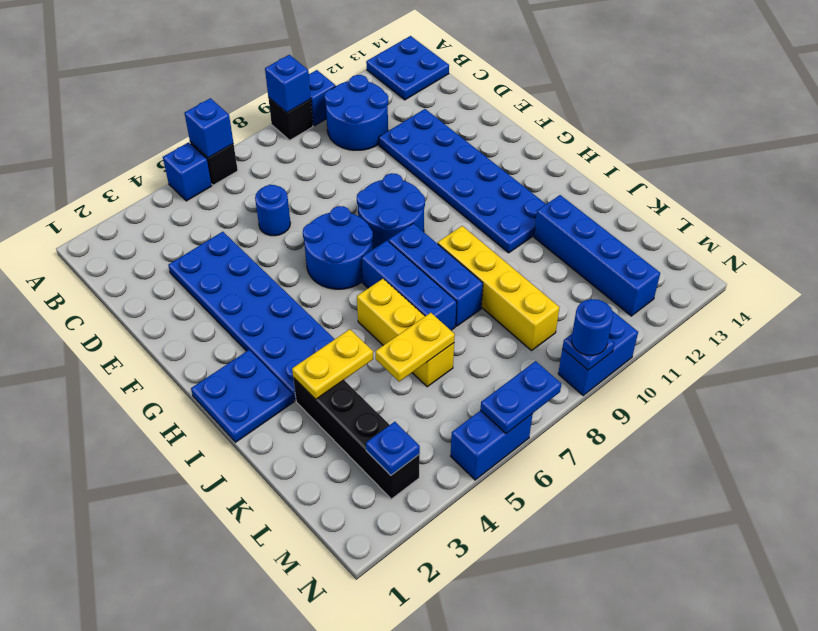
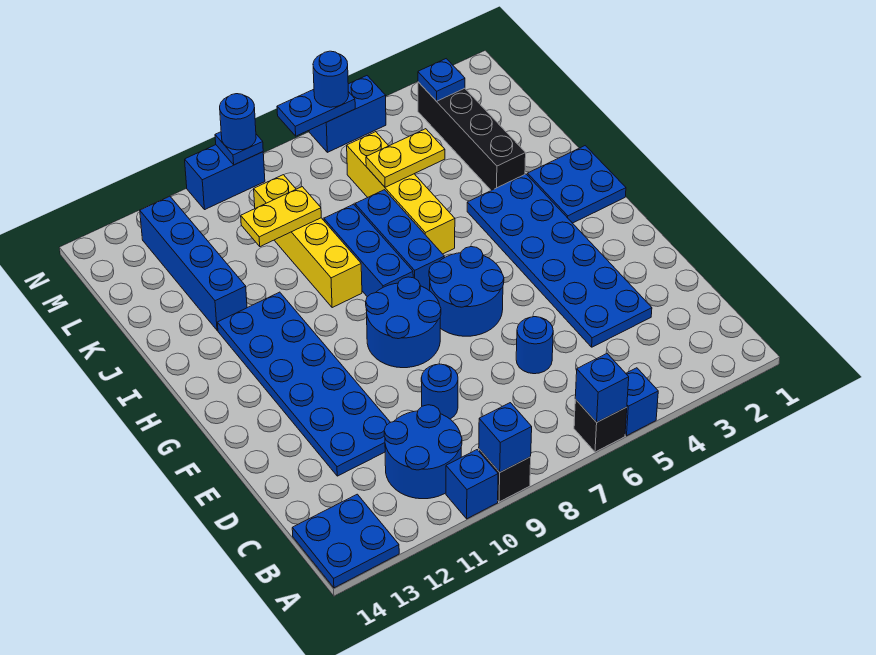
none -> blue 1x1 round brick [421,364,458,419]
yellow 1x3 brick [357,279,454,387] -> yellow 1x4 brick [347,132,455,254]
yellow 1x2 plate [292,329,373,399] -> yellow 1x2 plate moved to [241,187,321,247]
none -> blue 1x1 round brick [313,51,349,107]

